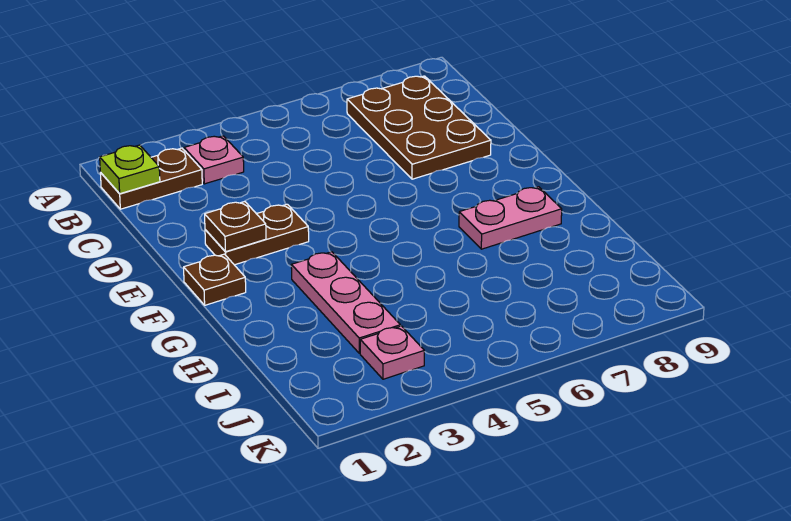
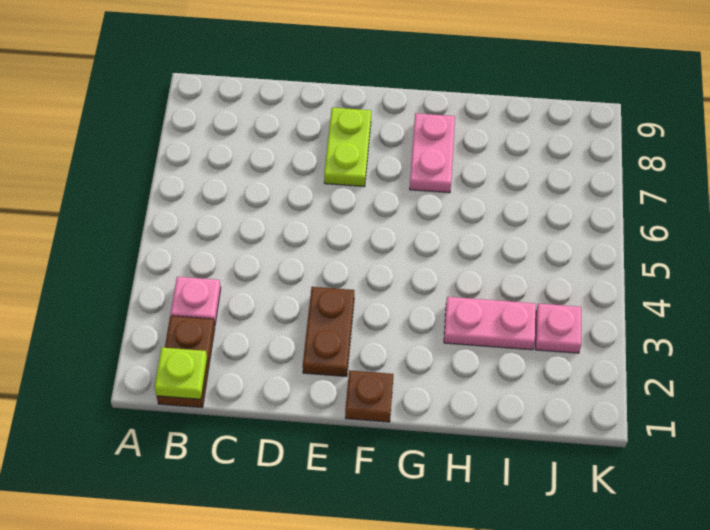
brown 2x3 plate [347,76,491,179] -> none
brown 1x1 plate [205,201,266,252] -> none
none -> lime 1x2 plate [324,108,371,187]
pink 1x3 plate [291,252,400,353] -> pink 1x2 plate [444,297,536,350]

